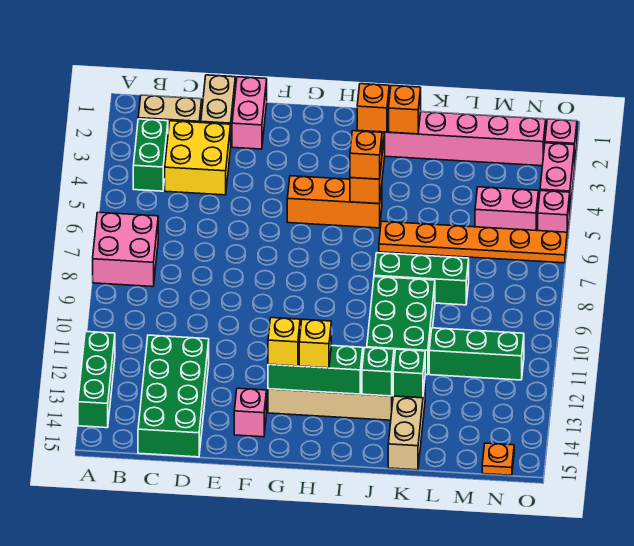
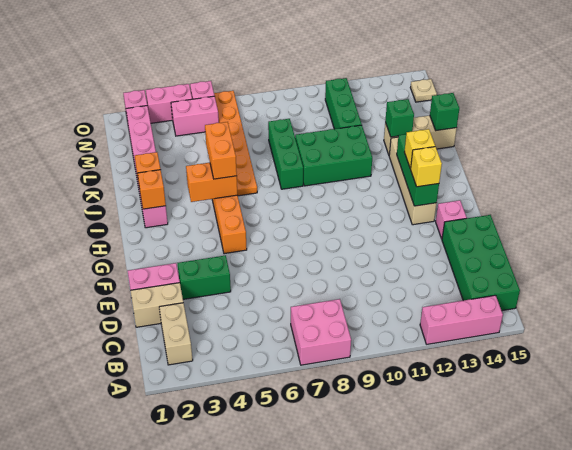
green 1x3 brick [78,331,115,428] -> pink 1x3 brick [420,295,503,344]
green 1x2 brick [133,119,168,191] -> green 1x2 brick moved to [178,255,231,299]
yellow 2x2 brick [165,121,231,195] -> none
green 2x4 brick [138,335,209,457] -> green 2x4 brick turned to [442,215,520,311]
orange 1x1 brick [350,131,382,179] -> orange 1x2 brick [205,122,237,179]
green 1x1 brick [362,348,394,396] -> green 1x1 brick moved to [430,93,459,131]
pink 1x2 brick [475,187,538,231] -> pink 1x2 brick turned to [171,96,219,136]
orange 1x1 plate [482,443,514,475] -> tan 1x1 plate [410,79,437,102]

